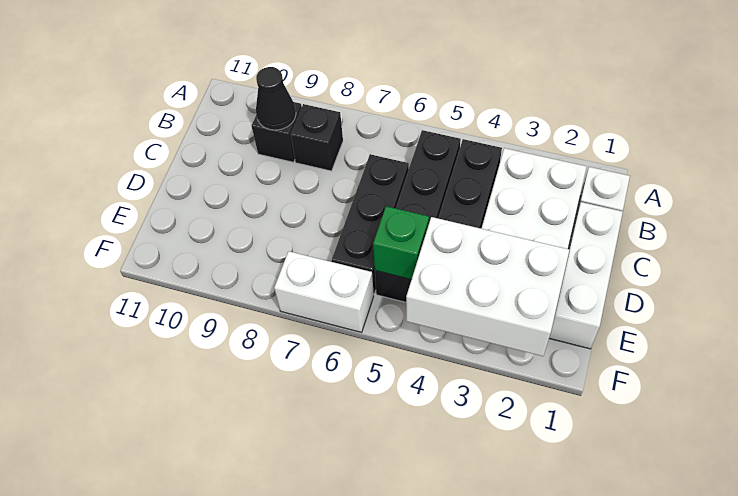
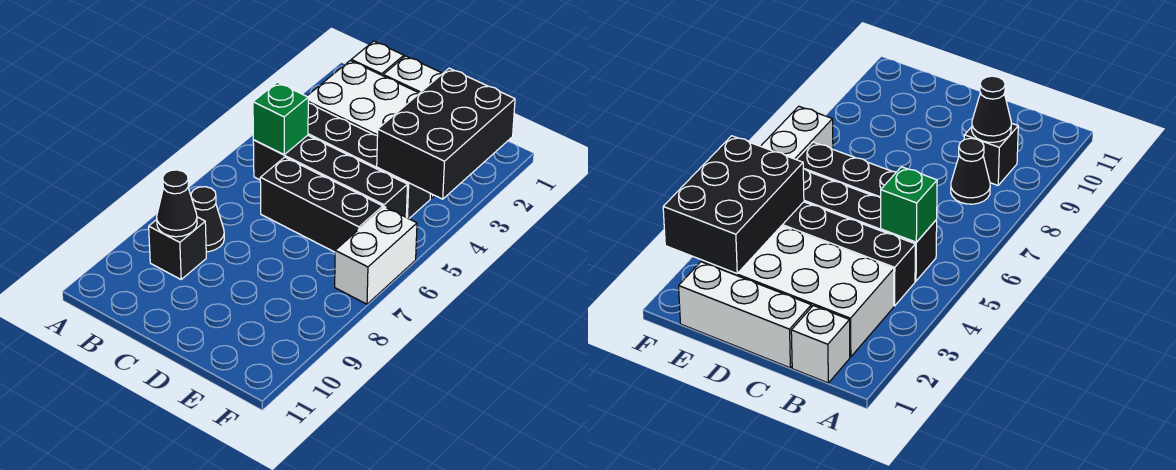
black 1x1 brick [291,104,343,171] -> black 1x1 cone [191,187,224,252]
white 2x3 brick [406,217,570,356] -> black 2x3 brick [377,68,515,199]
green 1x1 brick [373,206,429,279] -> green 1x1 brick moved to [253,82,308,154]

